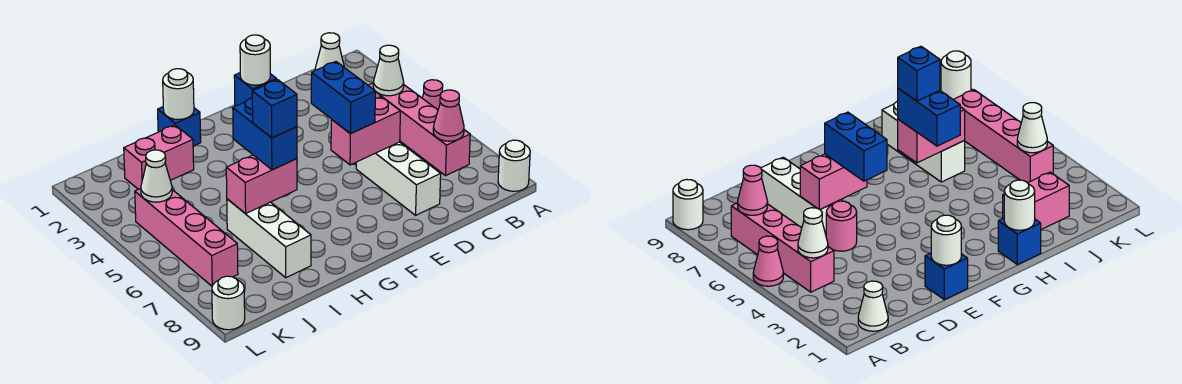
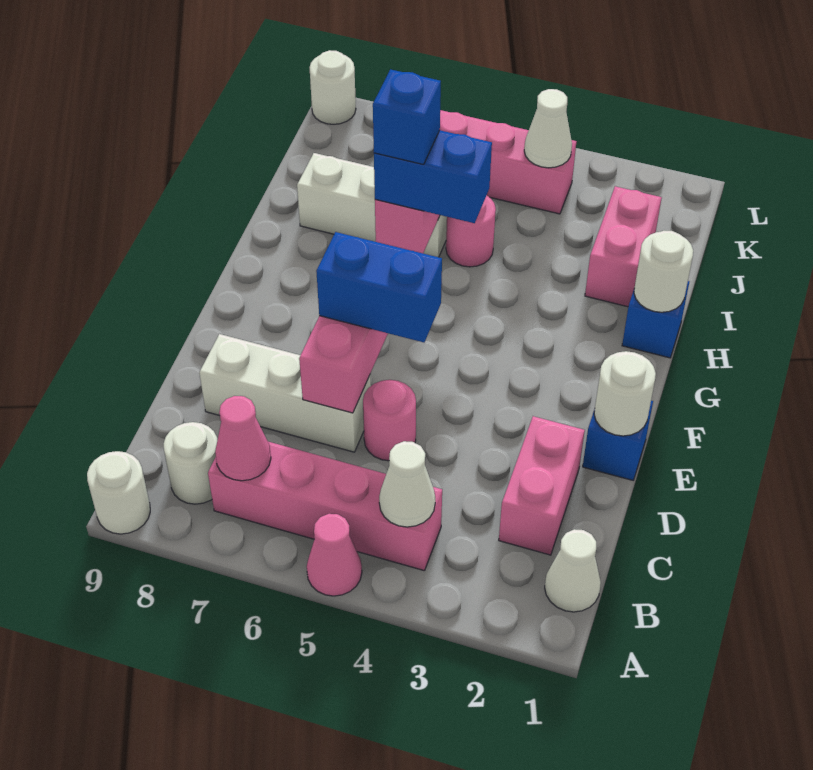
none -> white 1x1 round brick [164,422,217,504]
none -> pink 1x2 brick [499,416,585,555]
none -> pink 1x1 round brick [446,195,496,267]

